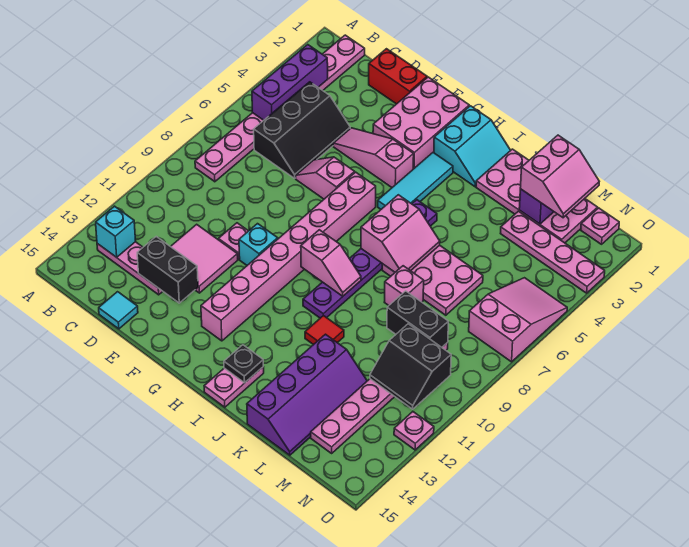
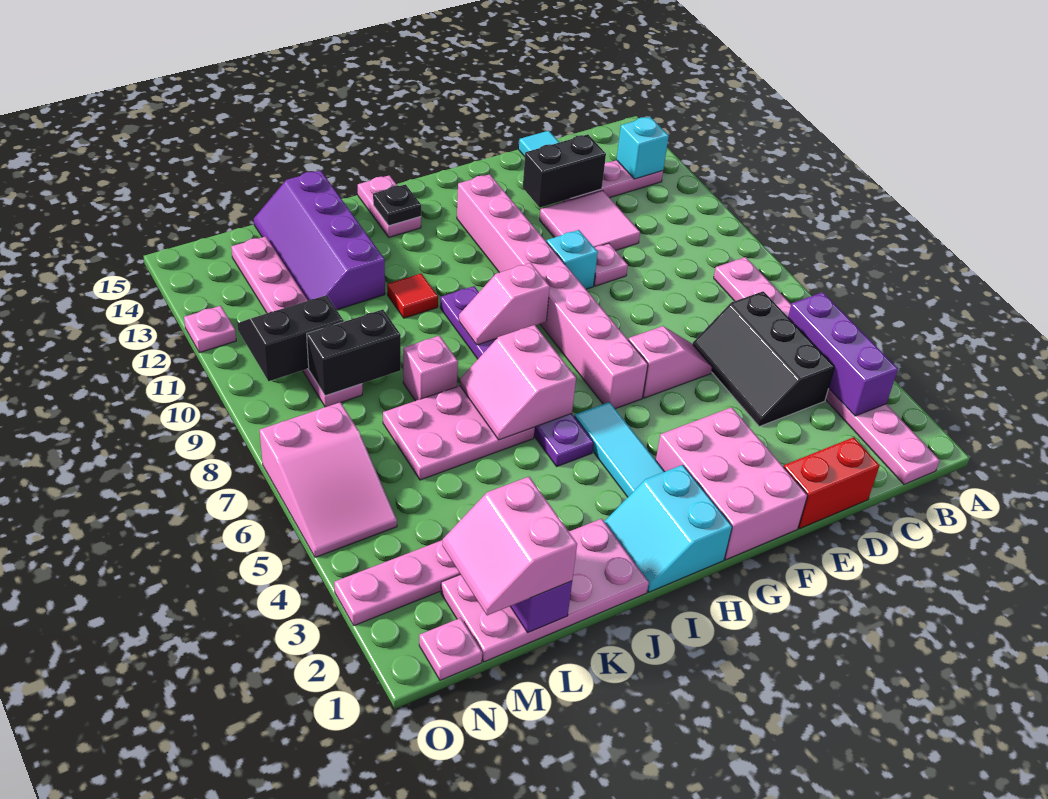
pink 1x3 slope [333,128,414,187] -> none

